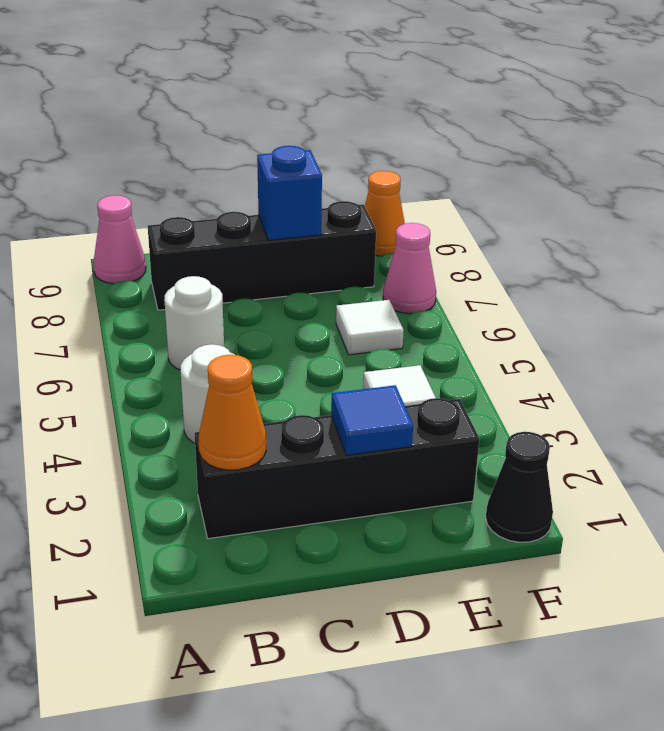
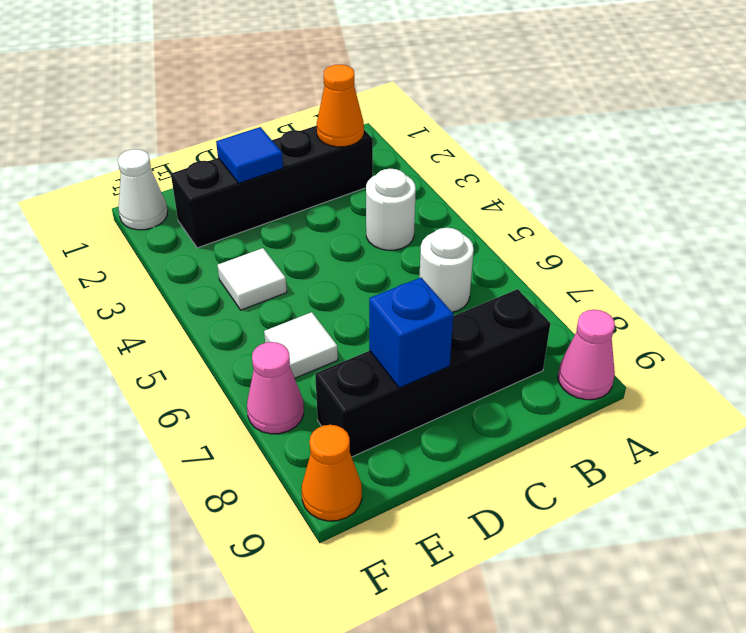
black 1x1 cone [486,432,553,542] -> white 1x1 cone [118,149,168,230]

